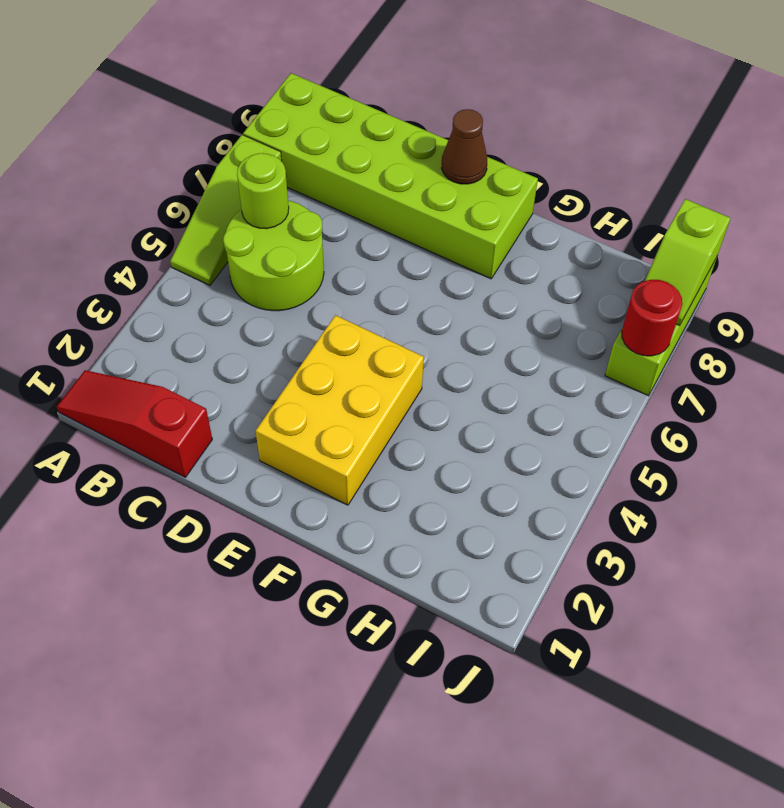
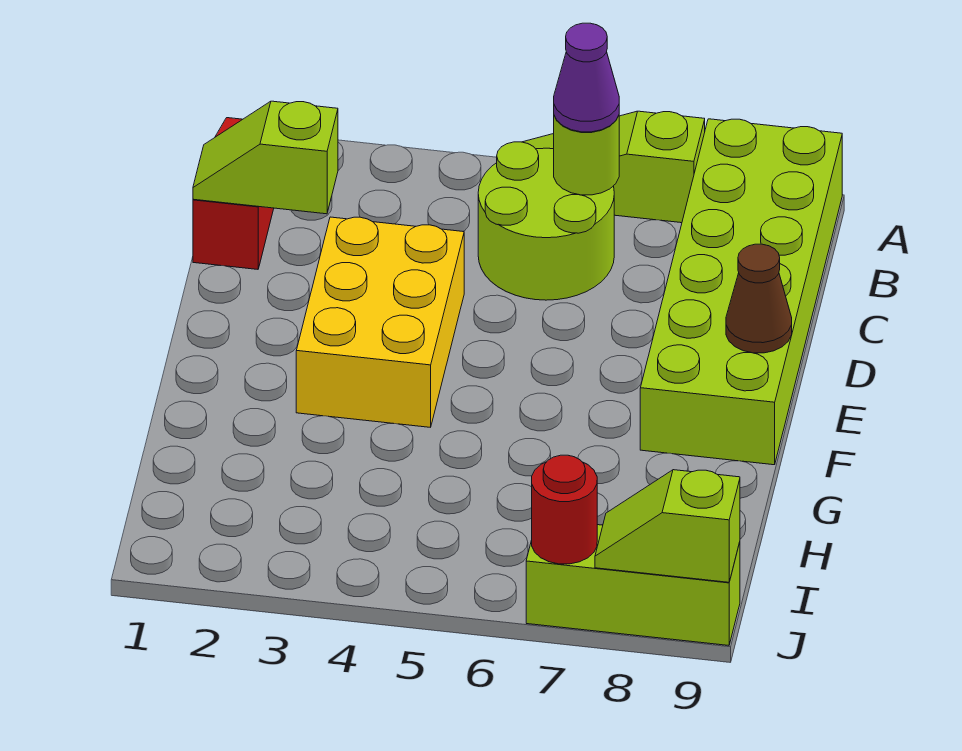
none -> purple 1x1 cone [554,23,619,132]
none -> lime 1x2 slope [193,101,338,214]
yellow 2x3 brick [256,315,424,505] -> yellow 2x3 brick turned to [296,217,464,427]

